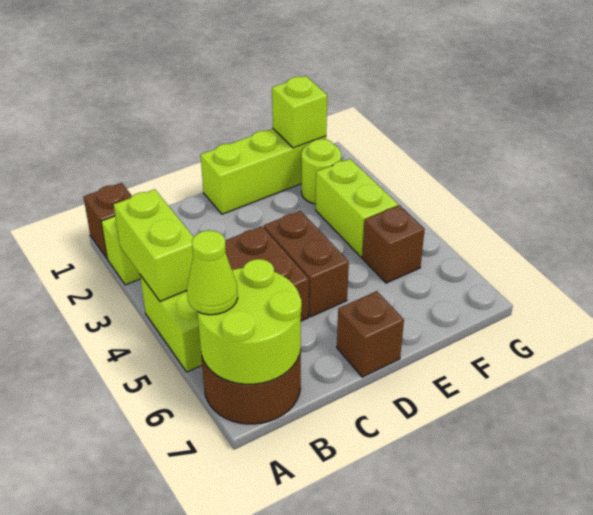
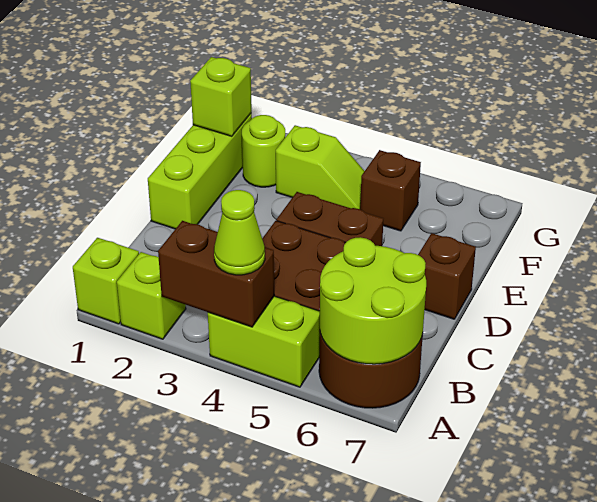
brown 1x1 brick [84,183,132,259] -> lime 1x1 brick [73,238,139,324]
lime 1x2 brick [114,189,194,301] -> brown 1x2 brick [158,221,274,327]
lime 1x1 cone [187,230,238,315] -> lime 1x1 cone moved to [214,190,265,275]
lime 1x2 brick [316,159,398,257] -> lime 1x2 slope [276,125,364,209]

